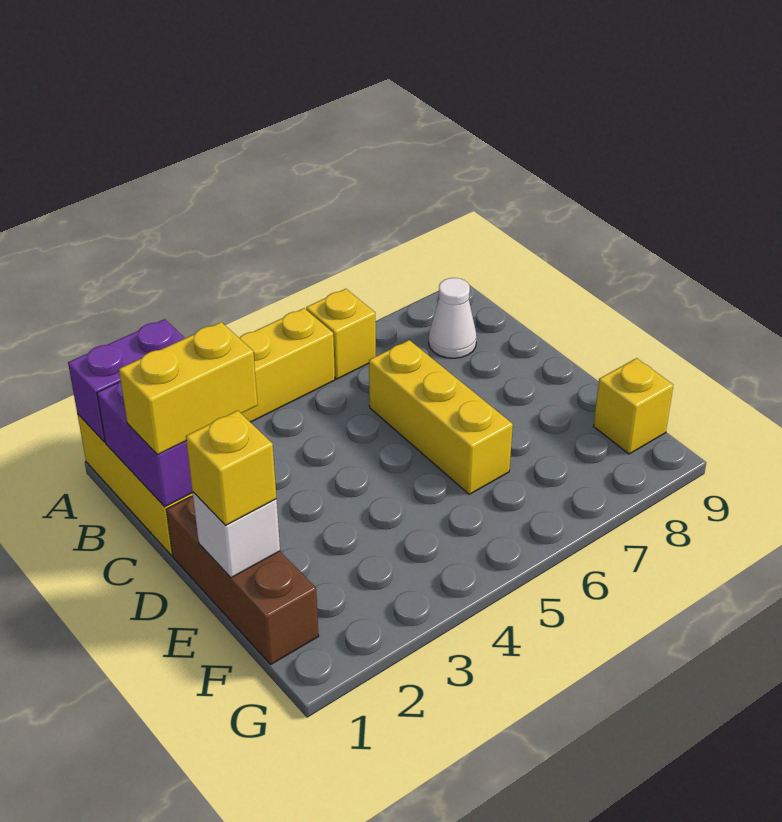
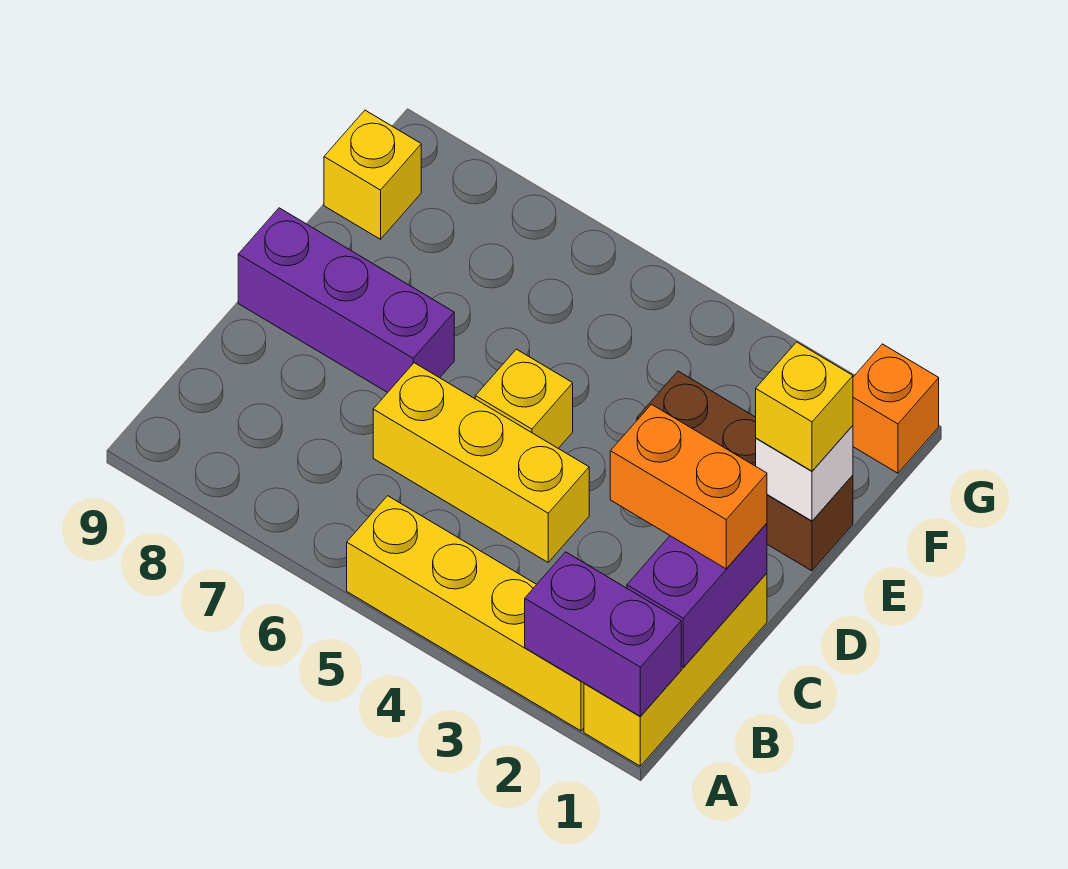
yellow 1x1 brick [306,289,376,379] -> yellow 1x1 brick moved to [475,349,573,448]
white 1x1 cone [429,278,477,358] -> none
yellow 1x2 brick [119,322,258,455] -> orange 1x2 brick [610,404,767,569]
yellow 1x3 brick [369,340,513,494] -> yellow 1x3 brick turned to [373,363,589,562]
brown 1x3 brick [166,495,319,665] -> brown 1x3 brick turned to [637,371,853,571]
none -> purple 1x3 brick [238,208,454,393]
none -> orange 1x1 brick [853,344,939,473]

